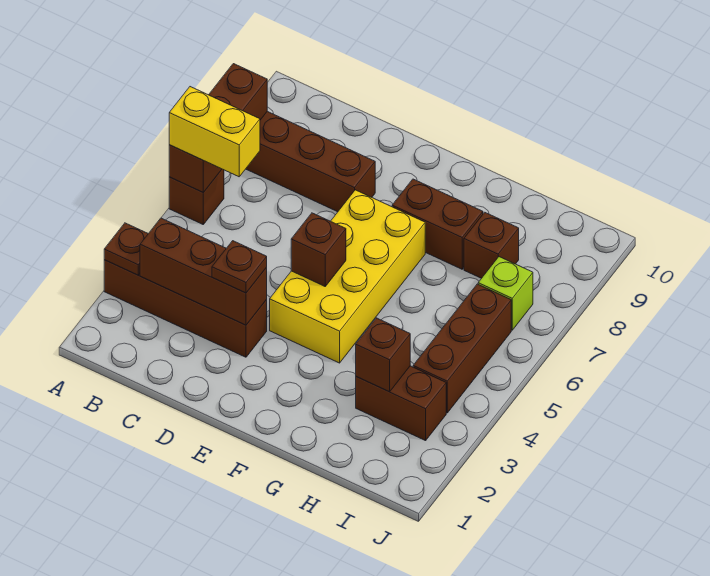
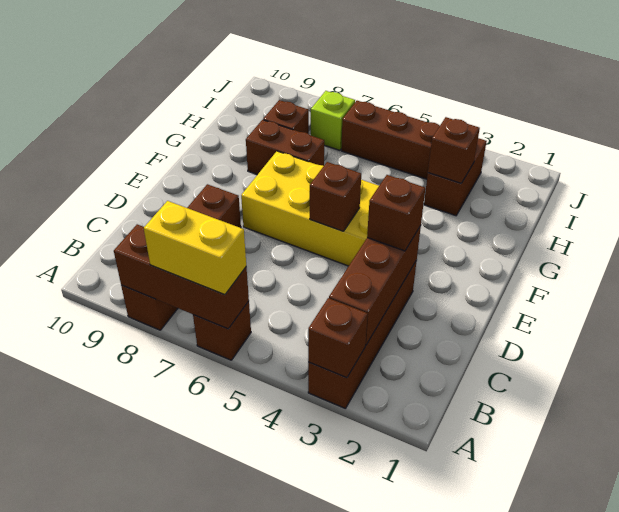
brown 1x1 plate [104,223,148,275] -> brown 1x1 brick [308,298,368,378]
yellow 1x2 brick [169,87,260,177] -> yellow 1x2 brick turned to [144,201,246,295]
brown 1x1 plate [212,241,267,293] -> brown 1x1 brick [367,175,425,251]
brown 1x2 brick [392,179,483,269] -> brown 1x2 brick turned to [246,120,324,175]

